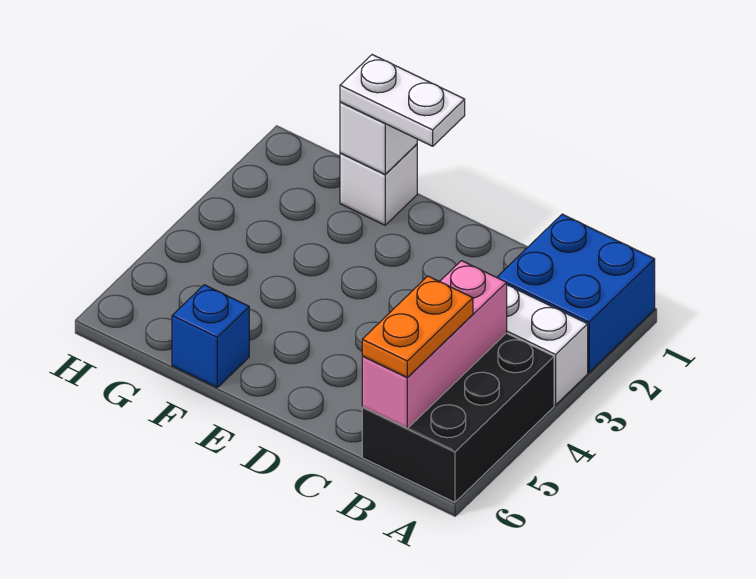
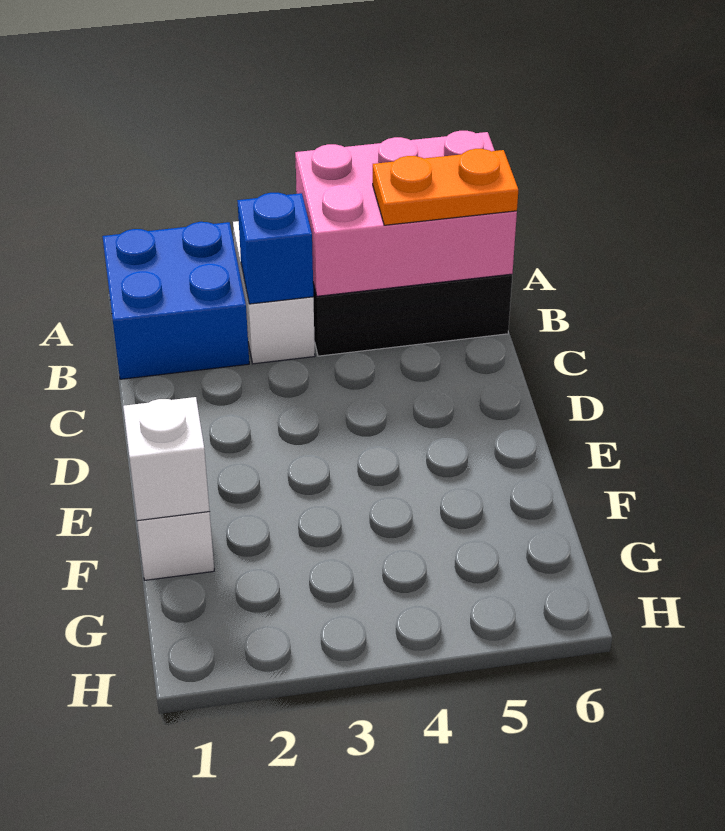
pink 1x3 brick [362,261,507,428] -> pink 2x3 brick [295,131,517,296]
white 1x2 plate [340,55,465,146] -> none
blue 1x1 brick [172,285,249,387] -> blue 1x1 brick moved to [237,193,313,304]

